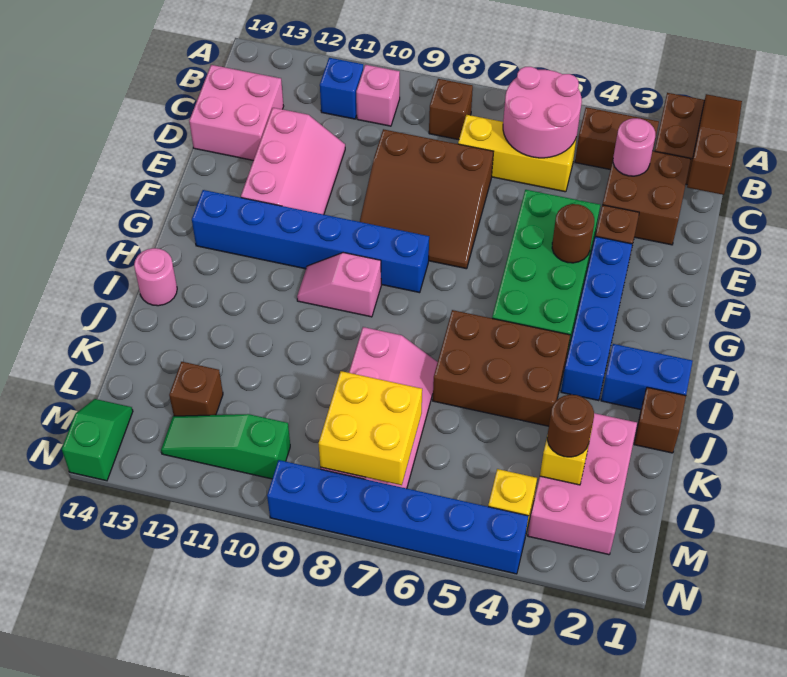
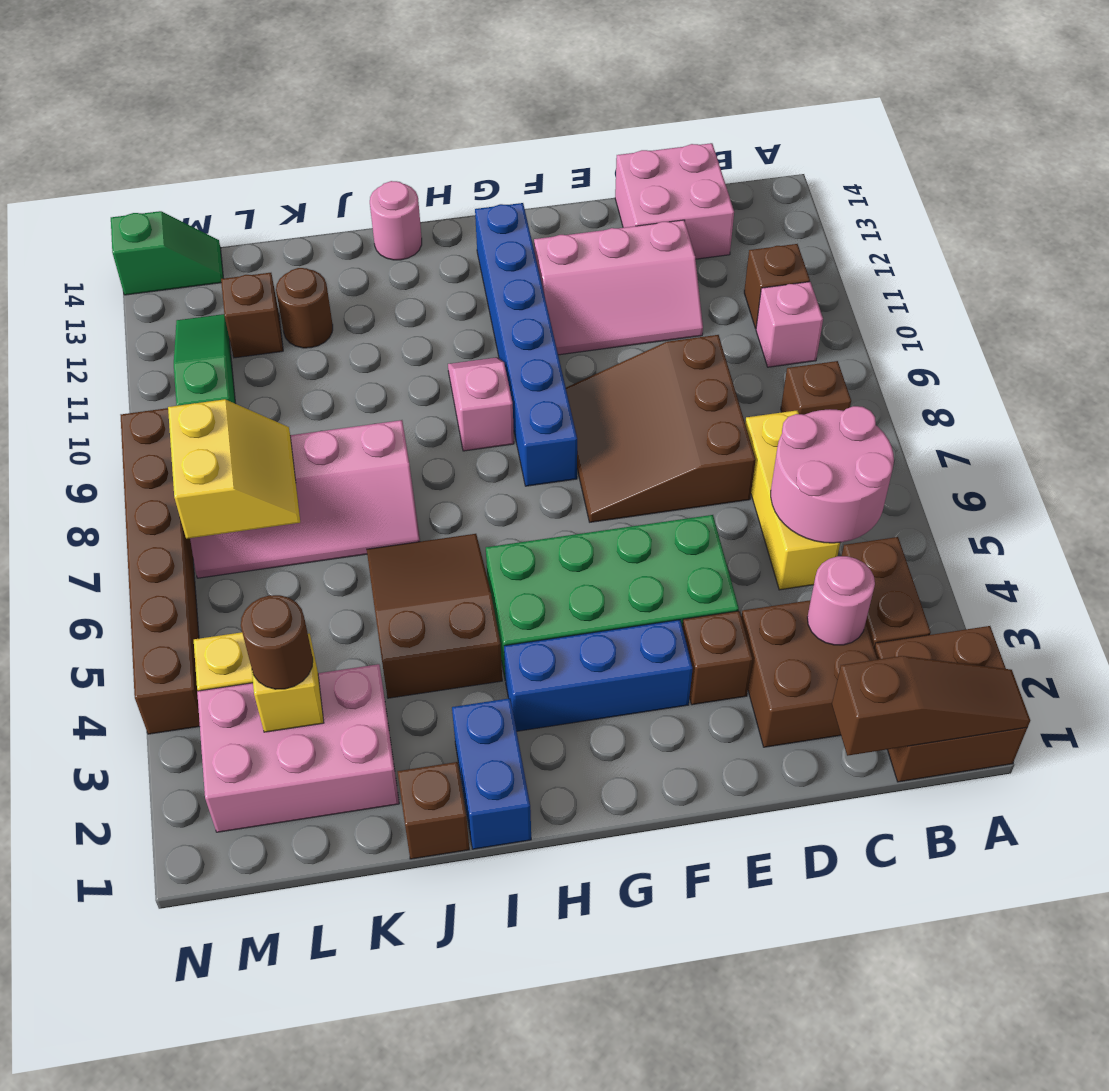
blue 1x1 brick [320,58,363,119] -> brown 1x1 brick [744,244,810,328]
blue 1x4 brick [561,236,632,401] -> blue 1x3 brick [504,620,693,731]
brown 1x1 round brick [552,204,594,263] -> brown 1x1 round brick moved to [276,268,333,348]
brown 2x3 brick [433,310,570,426] -> brown 2x3 slope [367,534,502,698]
yellow 2x2 brick [319,371,422,485] -> yellow 2x2 slope [168,399,300,539]
blue 1x6 brick [267,460,528,574] -> brown 1x6 brick [121,408,200,734]

